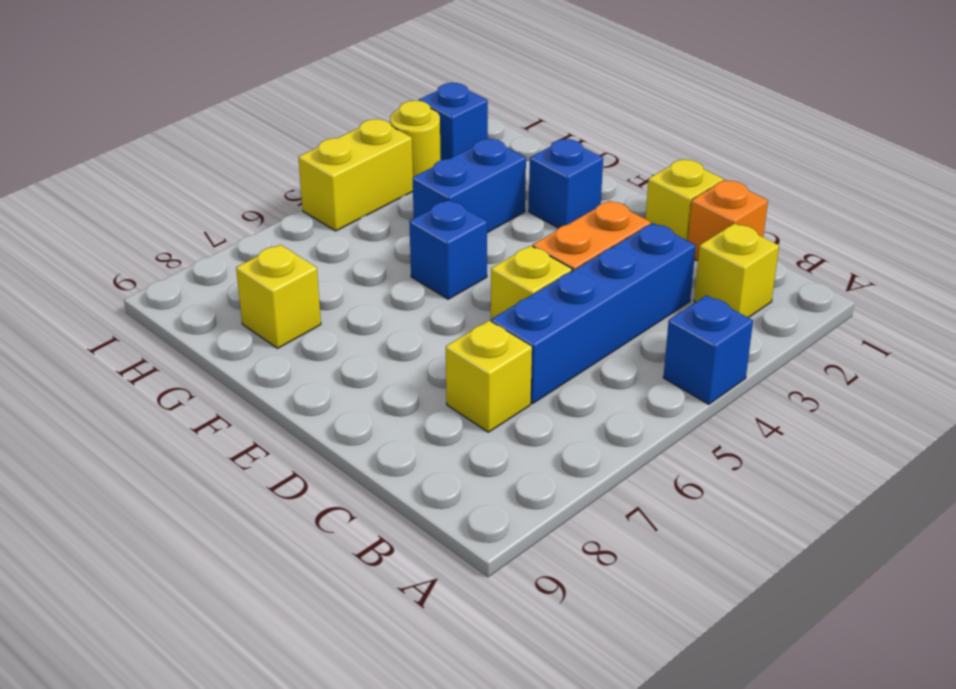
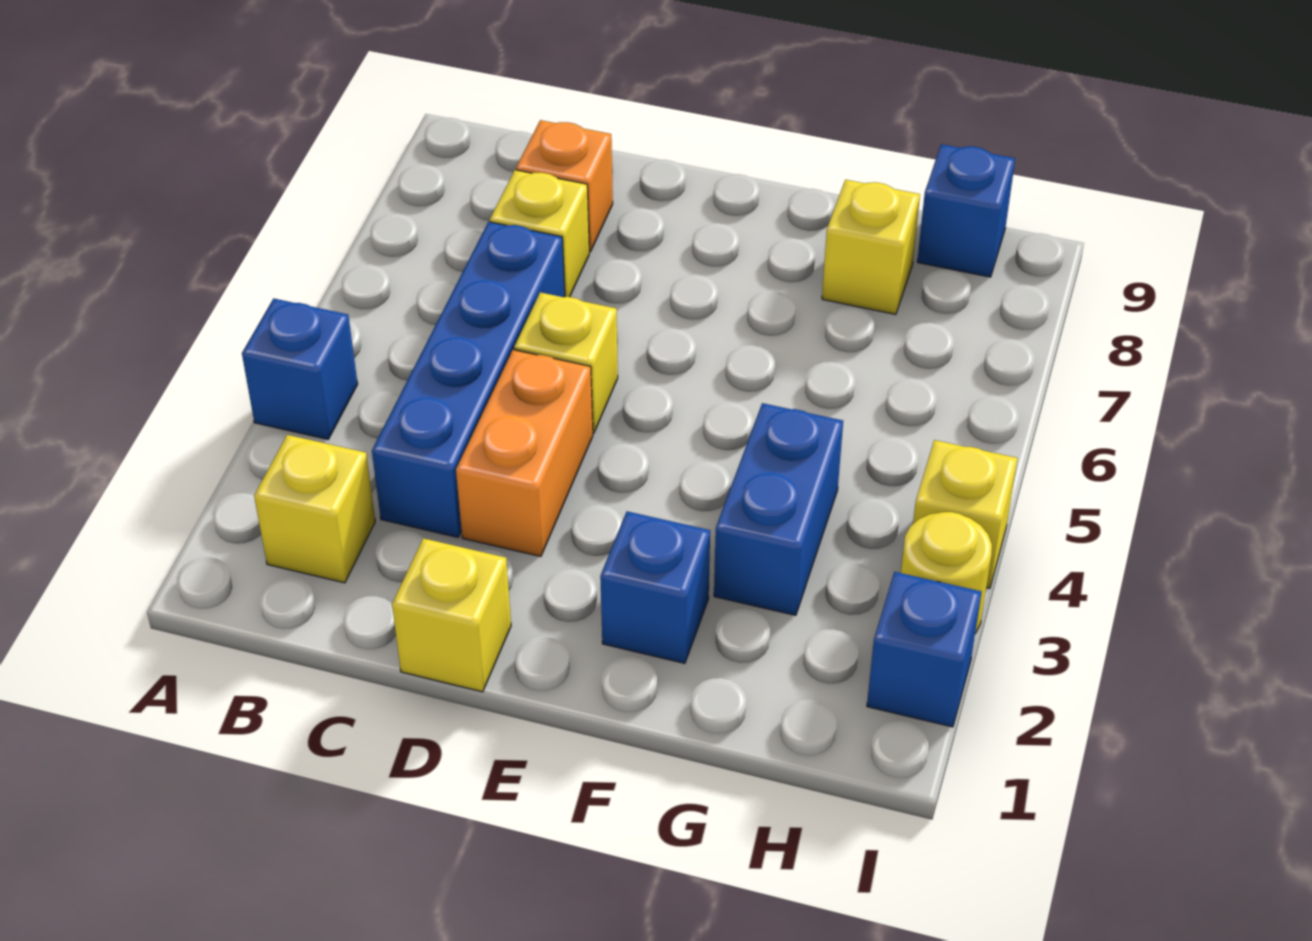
orange 1x1 brick [688,180,768,261] -> orange 1x1 brick moved to [516,120,613,252]
blue 1x1 brick [409,200,487,299] -> blue 1x1 brick moved to [917,144,1015,277]
yellow 1x2 brick [298,119,413,231] -> yellow 1x1 brick [913,440,1018,588]

